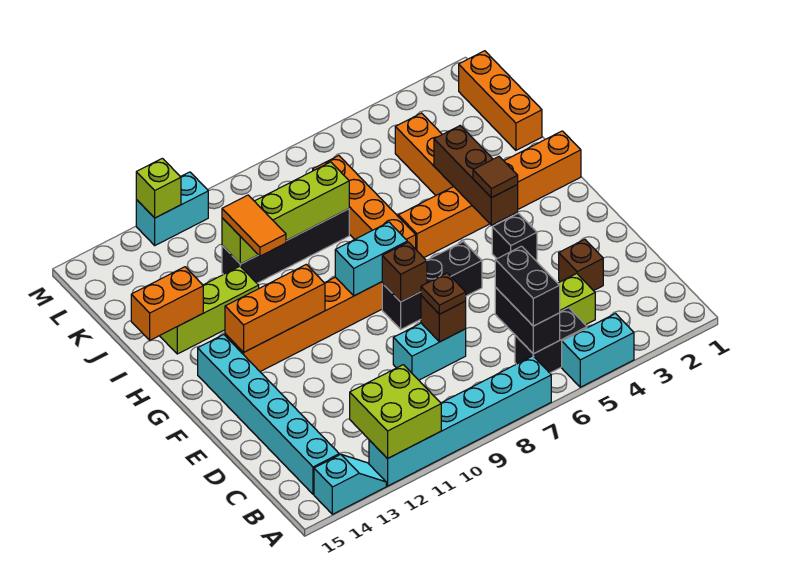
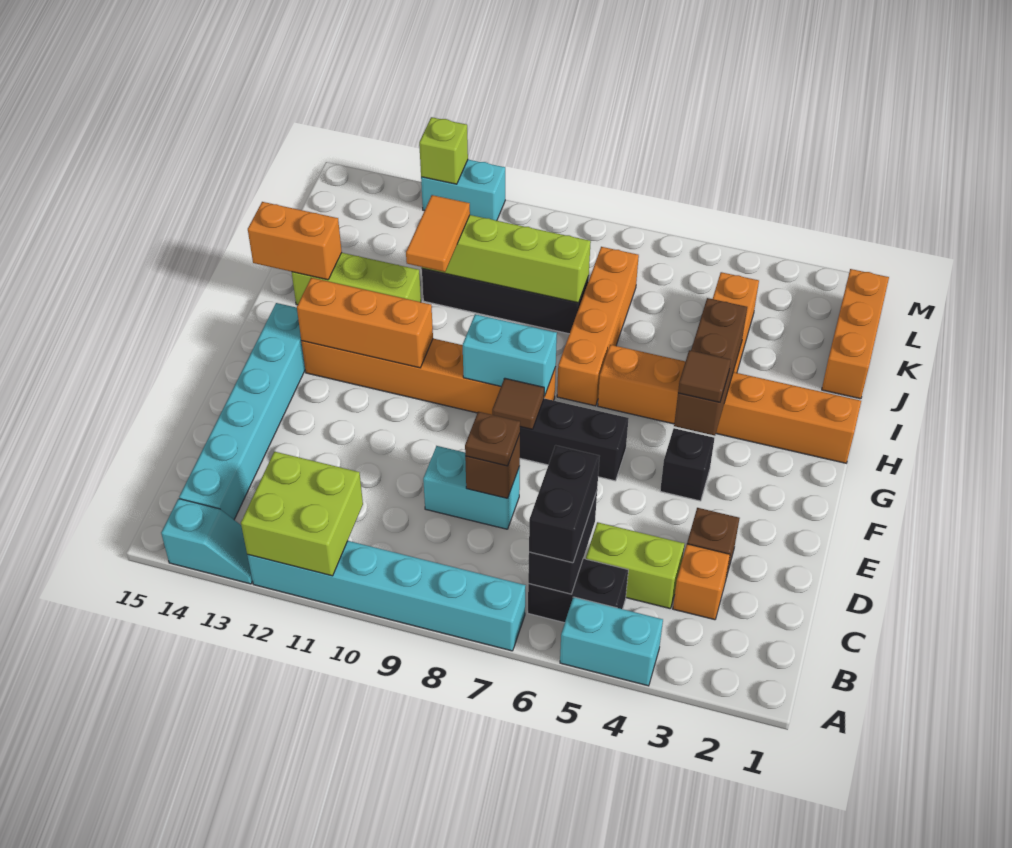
none -> orange 1x1 brick [673,544,730,620]
brown 1x1 brick [382,242,427,302] -> brown 1x1 tile [492,378,544,429]

